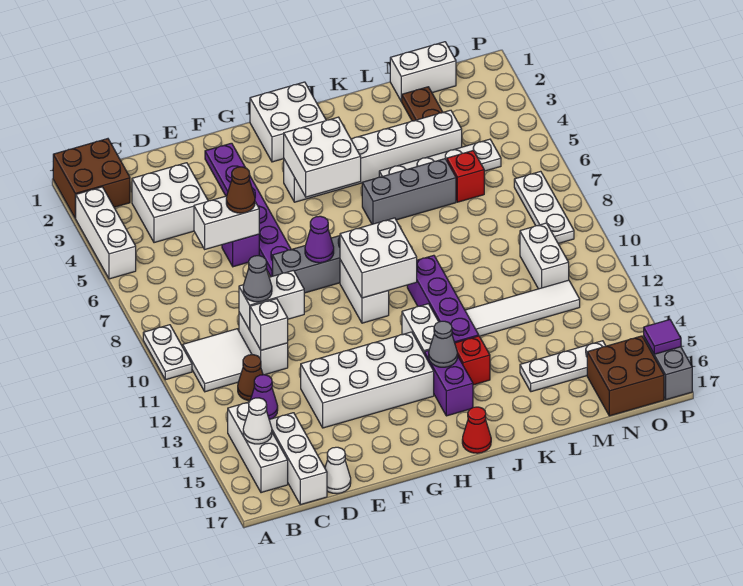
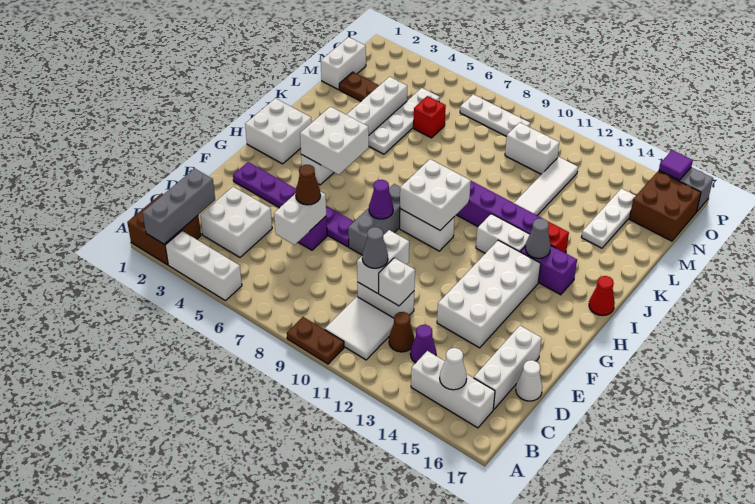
white 1x2 plate [143,325,192,380] -> brown 1x2 plate [287,317,344,364]
white 1x3 brick [269,413,327,505] -> white 1x3 brick turned to [474,326,542,410]
grey 1x3 brick [362,159,456,224] -> grey 1x3 brick moved to [142,169,215,244]

